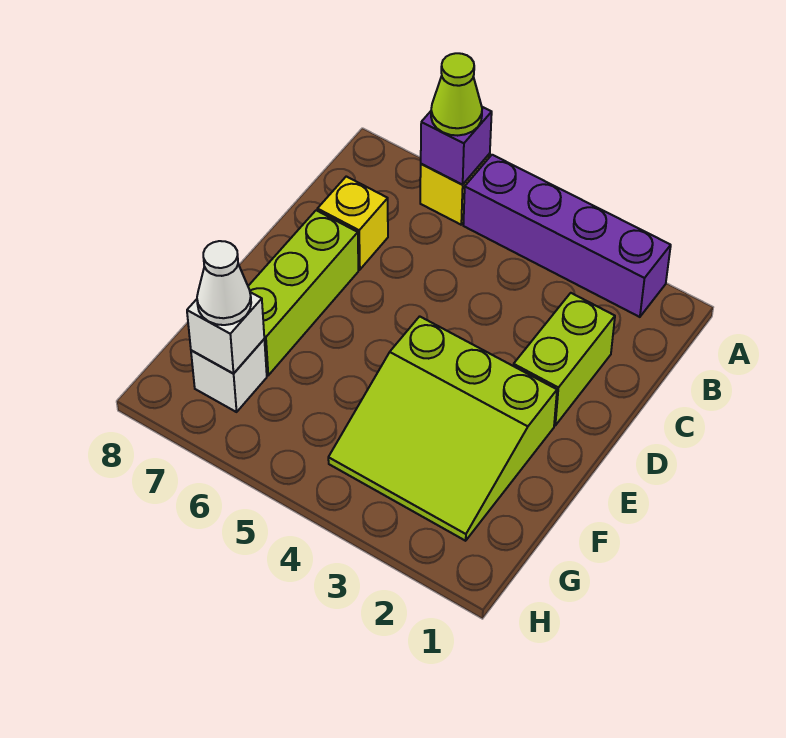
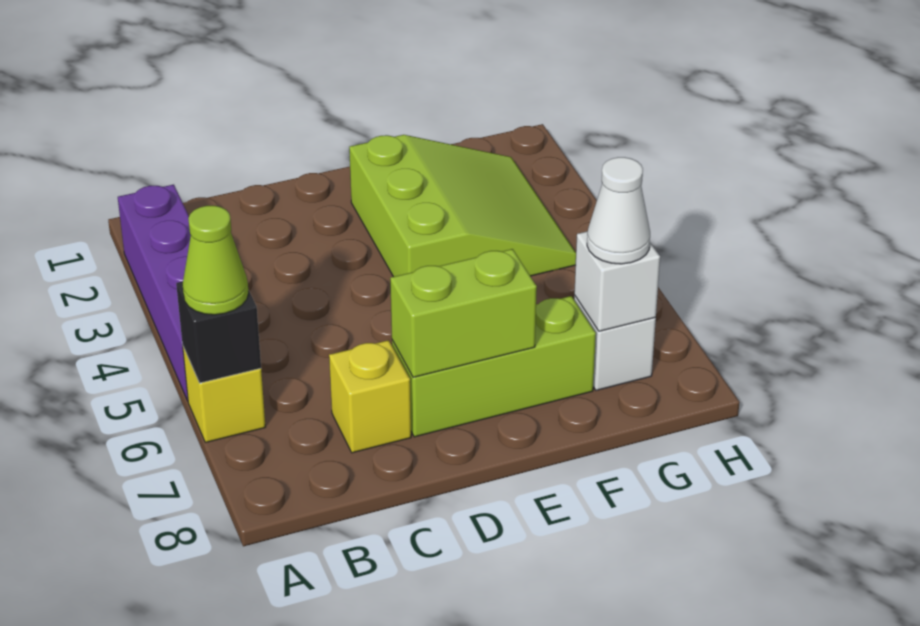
purple 1x1 brick [421,107,492,185] -> black 1x1 brick [176,281,261,383]
lime 1x2 brick [513,293,615,425] -> lime 1x2 brick moved to [390,249,537,377]

